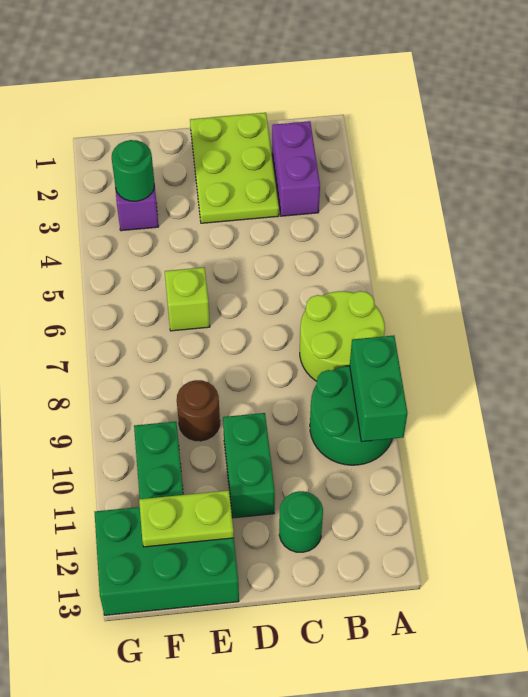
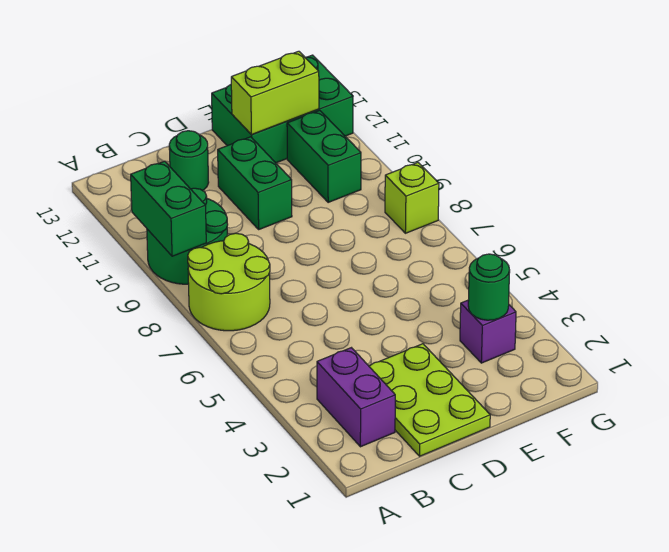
lime 1x1 brick [165,267,210,331] -> lime 1x1 brick moved to [385,162,439,233]
brown 1x1 round brick [177,380,220,441] -> none
lime 1x2 plate [139,490,234,547] -> lime 1x2 brick [231,51,319,135]

